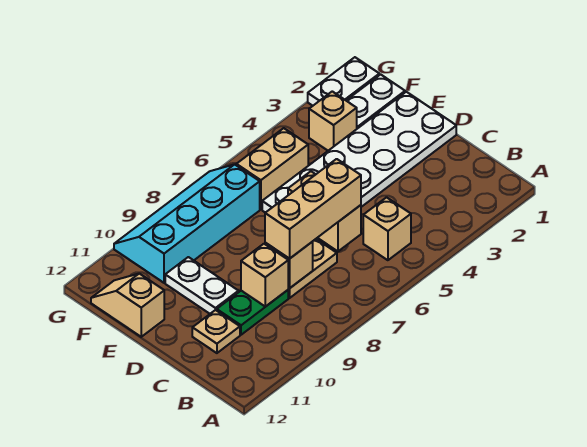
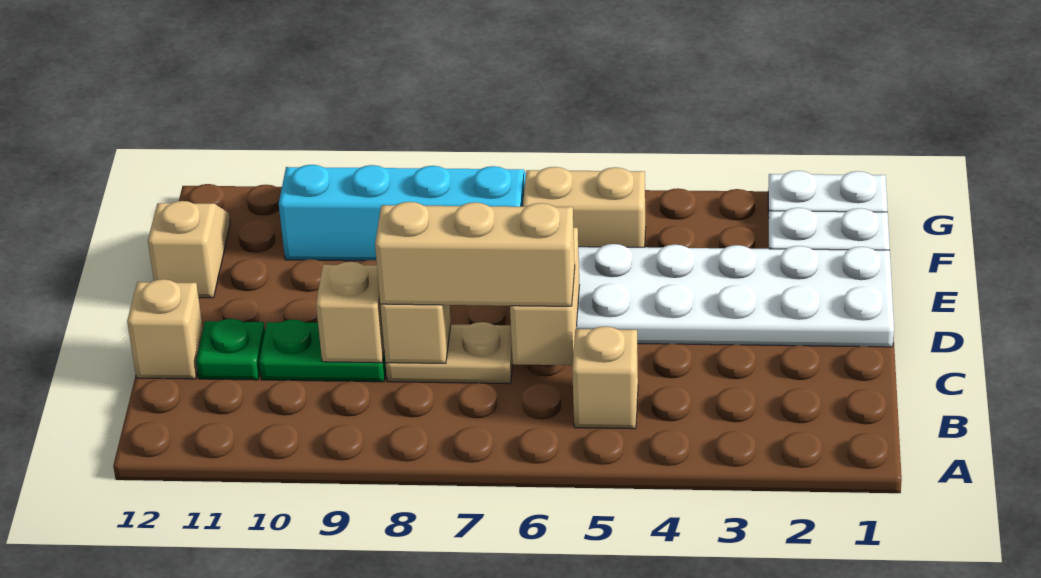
tan 1x1 plate [192,310,240,353] -> green 1x1 plate [196,319,265,380]
white 1x2 plate [165,257,239,314] -> none
tan 1x1 brick [309,91,357,151] -> tan 1x1 brick moved to [127,279,203,379]

